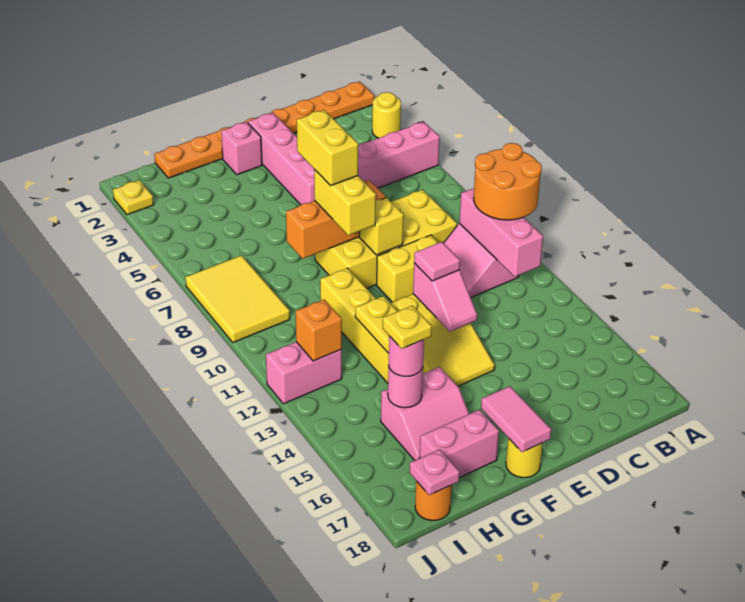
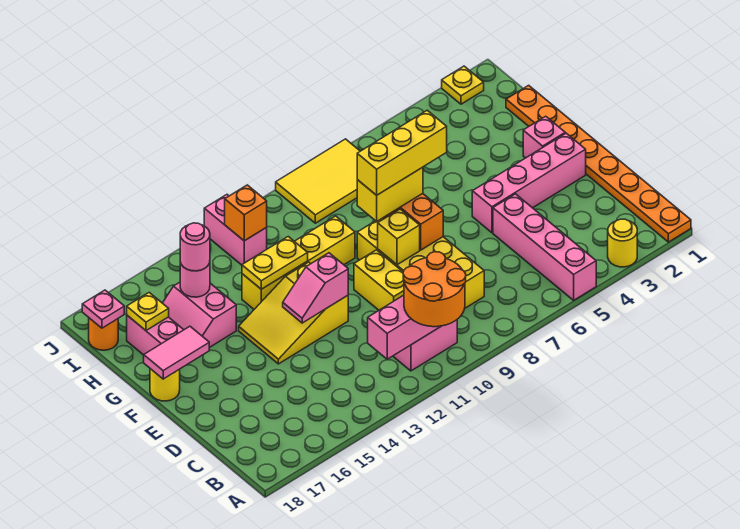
pink 1x1 tile [414,242,460,281] -> none
yellow 1x2 brick [297,110,358,186] -> yellow 1x3 brick [357,110,447,195]
yellow 1x1 plate [383,306,432,349] -> yellow 1x1 plate moved to [127,293,169,331]

